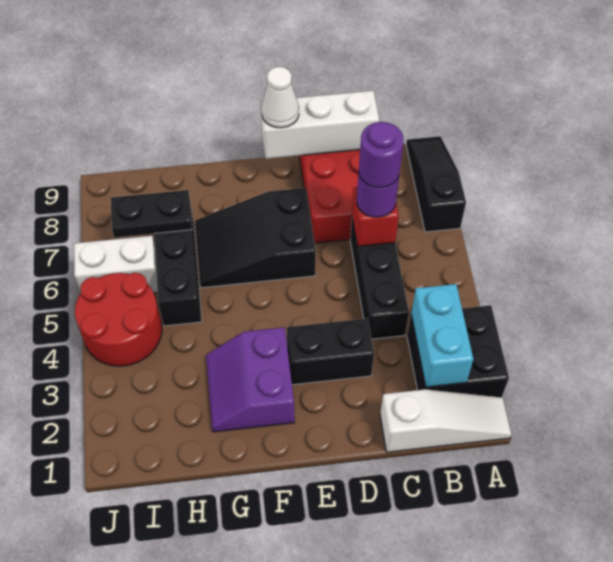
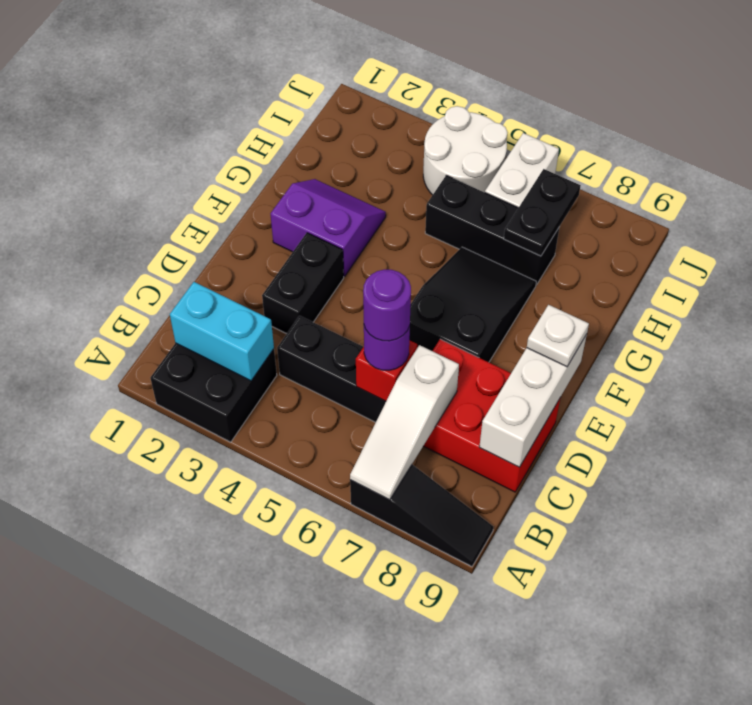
white 1x3 slope [380,389,511,452] -> white 1x3 slope moved to [350,345,459,500]
white 1x1 cone [262,67,299,128] -> white 1x1 plate [527,305,589,367]
red 2x2 round brick [75,273,162,366] -> white 2x2 round brick [423,106,508,195]

